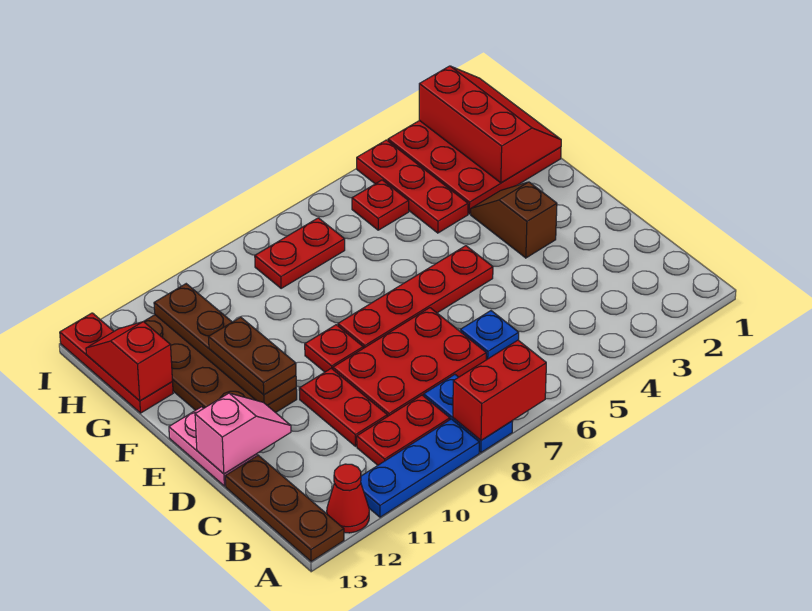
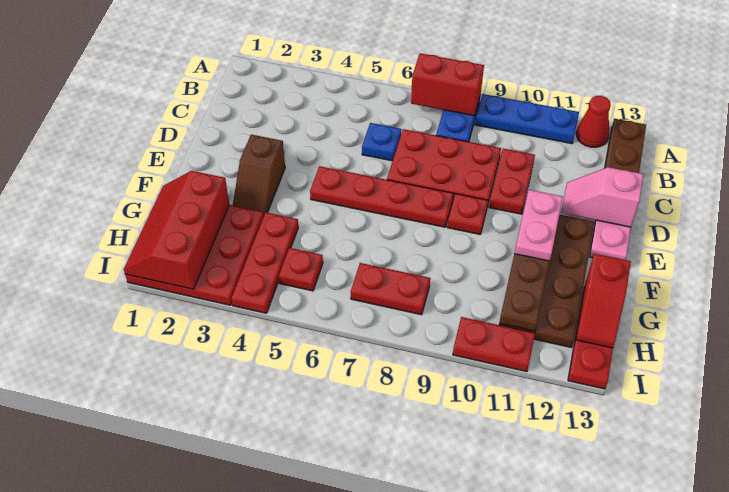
red 1x2 plate [357,395,450,465] -> red 1x2 plate moved to [453,317,535,372]
brown 1x2 plate [209,317,296,395] -> pink 1x2 plate [515,190,563,261]

